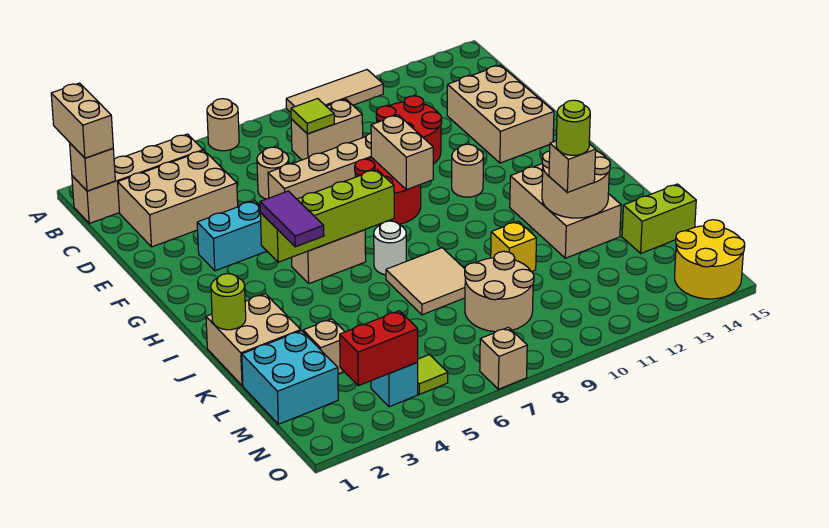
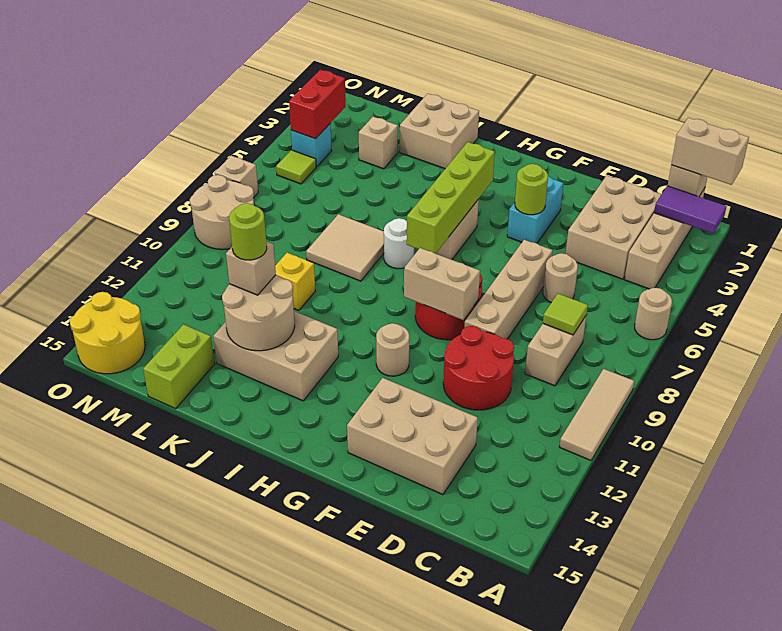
purple 1x2 tile [260,191,324,247] -> purple 1x2 tile moved to [654,186,726,234]
lime 1x1 round brick [211,274,246,330] -> lime 1x1 round brick moved to [515,164,548,215]
cyan 2x2 brick [242,331,338,424] -> none
tan 2x2 round brick [465,251,534,332] -> tan 2x2 round brick moved to [190,175,254,250]

